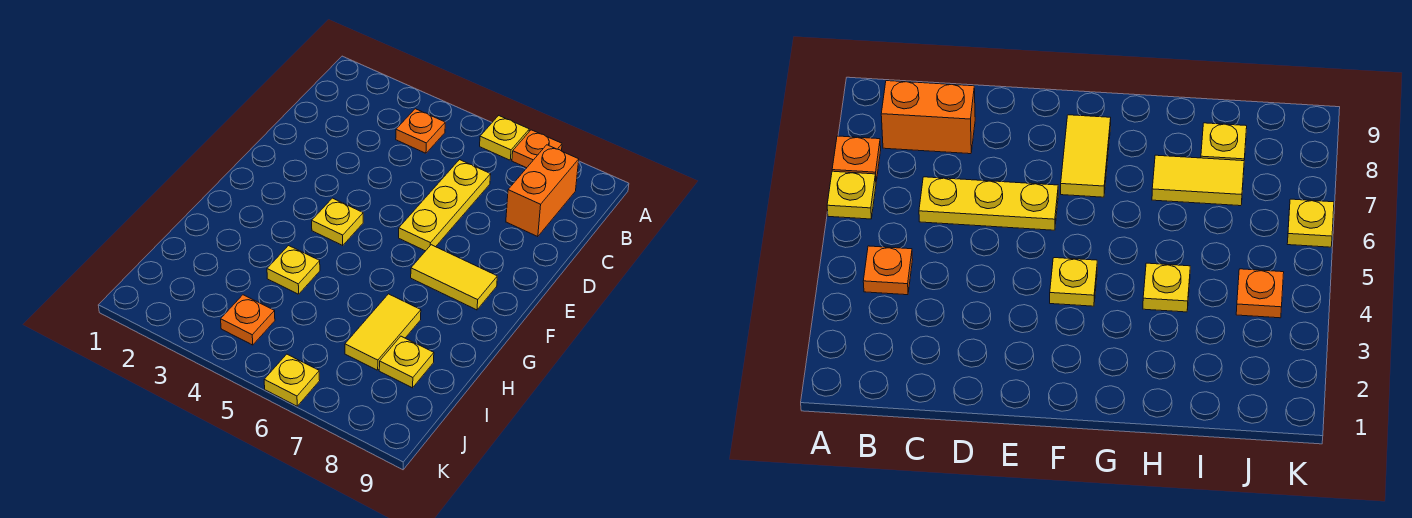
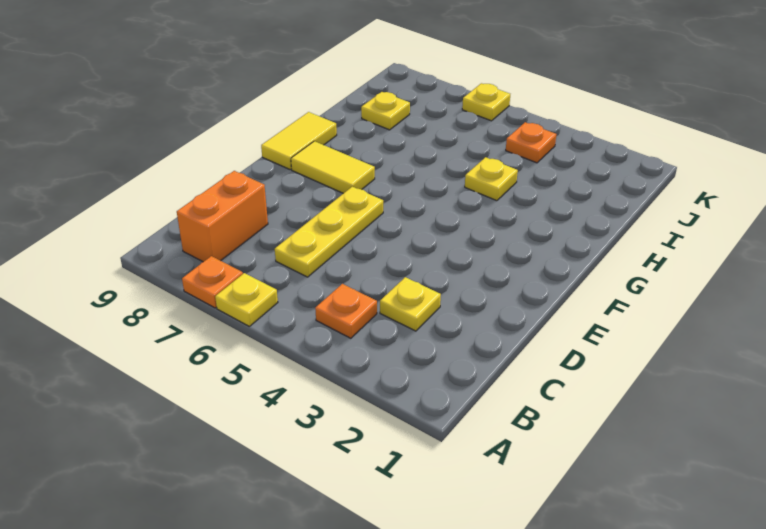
yellow 1x1 plate [312,198,363,245] -> yellow 1x1 plate moved to [380,277,441,331]
yellow 1x2 tile [345,294,421,370] -> yellow 1x2 tile moved to [261,112,337,169]

